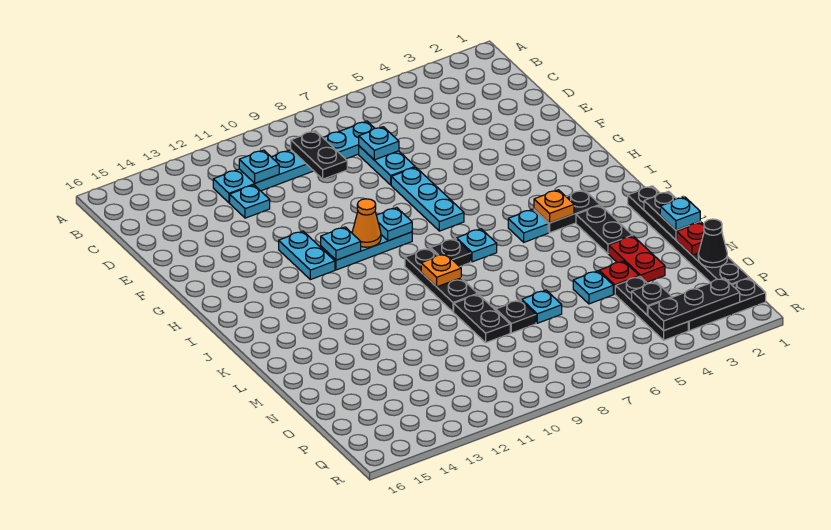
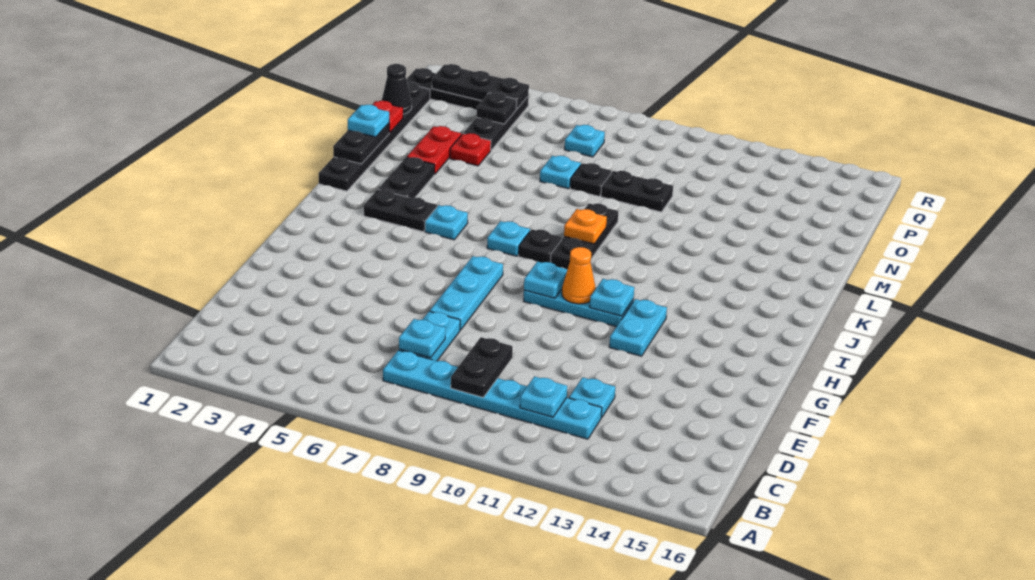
orange 1x1 plate [534,190,574,223] -> none
black 1x2 plate [454,294,510,343] -> black 1x2 plate turned to [601,171,673,212]
cyan 1x1 plate [573,271,613,304] -> cyan 1x1 plate moved to [565,125,605,157]

